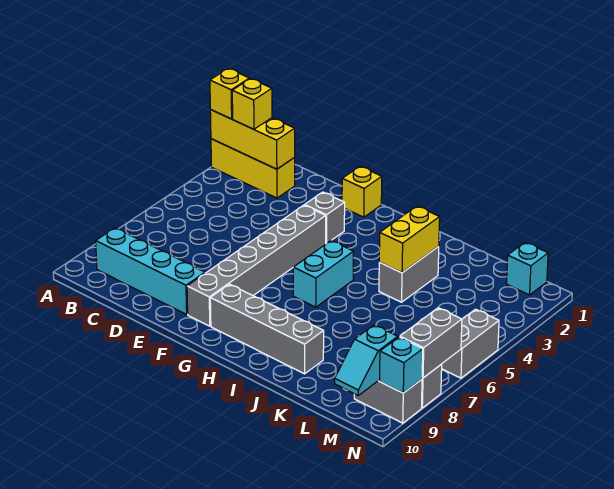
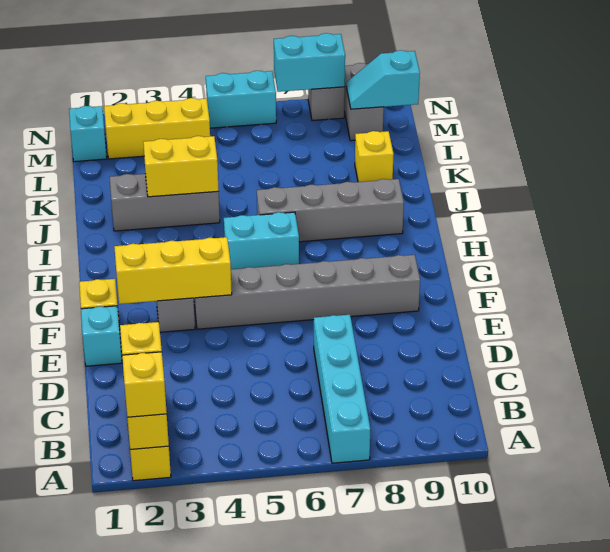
cyan 1x4 brick [96,228,205,315] -> cyan 1x4 brick moved to [314,315,370,463]
none -> yellow 1x3 brick [114,237,232,304]
grey 1x4 brick [210,284,324,374] -> grey 1x4 brick turned to [257,179,404,242]
grey 1x2 brick [379,247,439,302] -> grey 1x3 brick [109,174,220,231]
none -> yellow 1x1 brick [355,131,394,182]
none -> yellow 1x3 brick [104,98,210,159]
cyan 1x2 slope [335,325,398,395] -> cyan 1x2 slope turned to [347,50,420,109]
grey 1x2 brick [442,309,499,378] -> cyan 1x2 brick [206,71,276,128]
grey 1x2 brick [400,308,462,378] -> cyan 1x2 brick [274,33,345,92]
cyan 1x1 brick [380,337,423,393] -> cyan 1x1 brick moved to [81,306,122,366]

